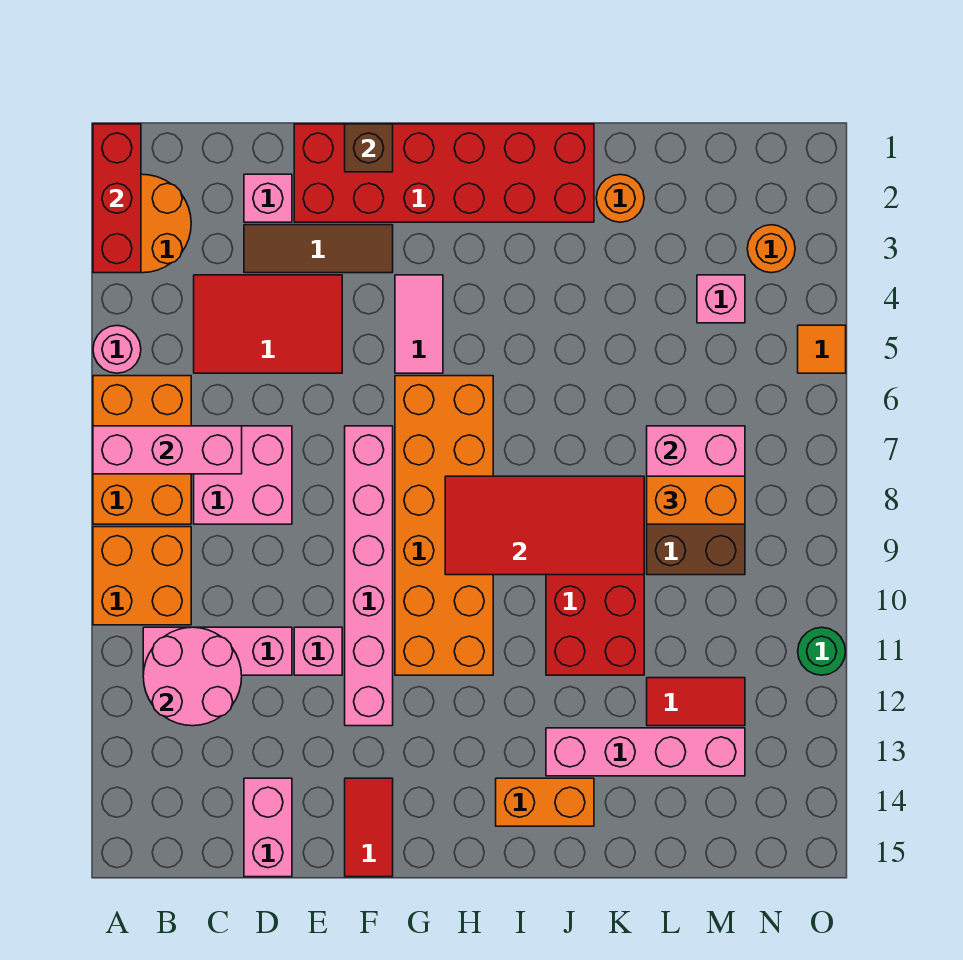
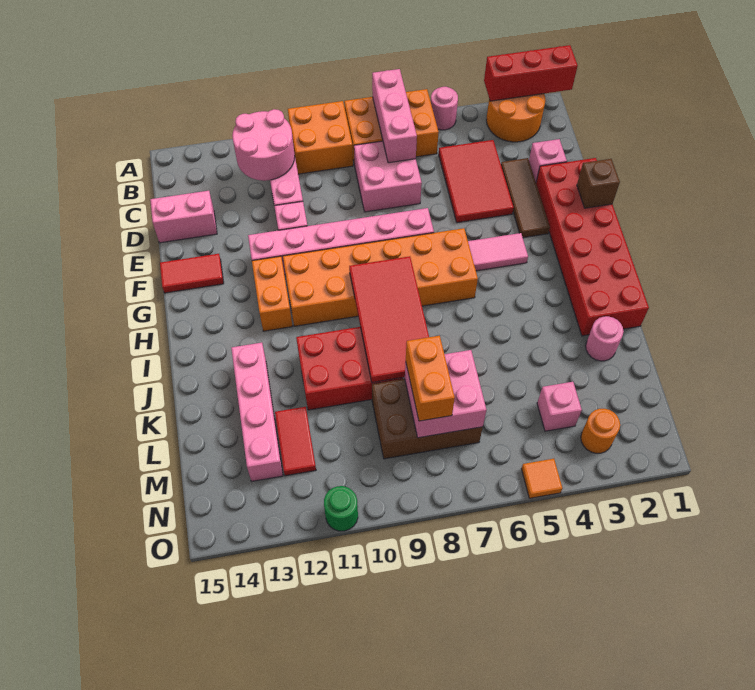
orange 1x2 brick [496,778,594,826] -> orange 1x2 brick moved to [252,256,292,331]
orange 1x1 round brick [596,174,644,222] -> pink 1x1 round brick [586,316,624,361]

